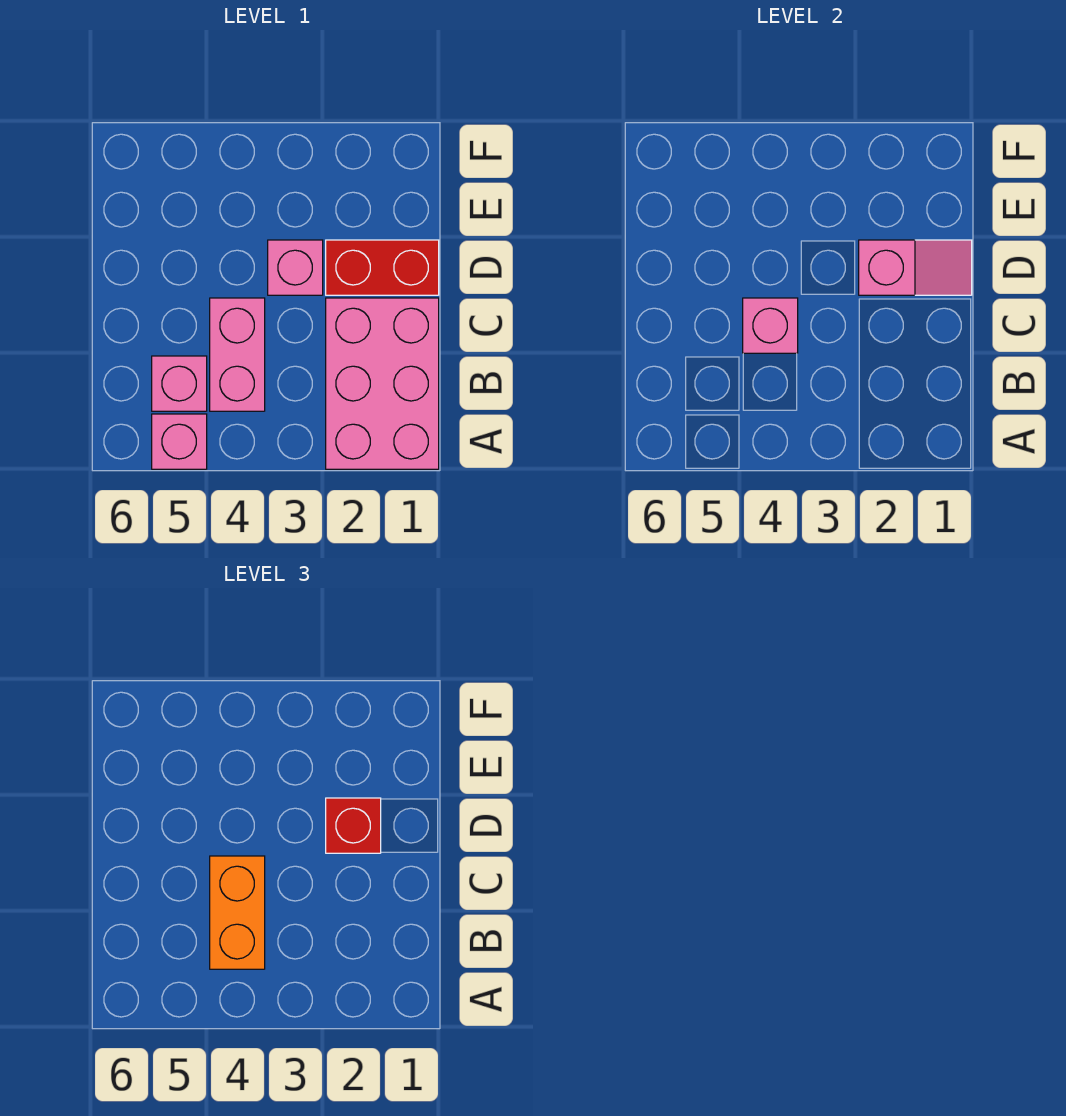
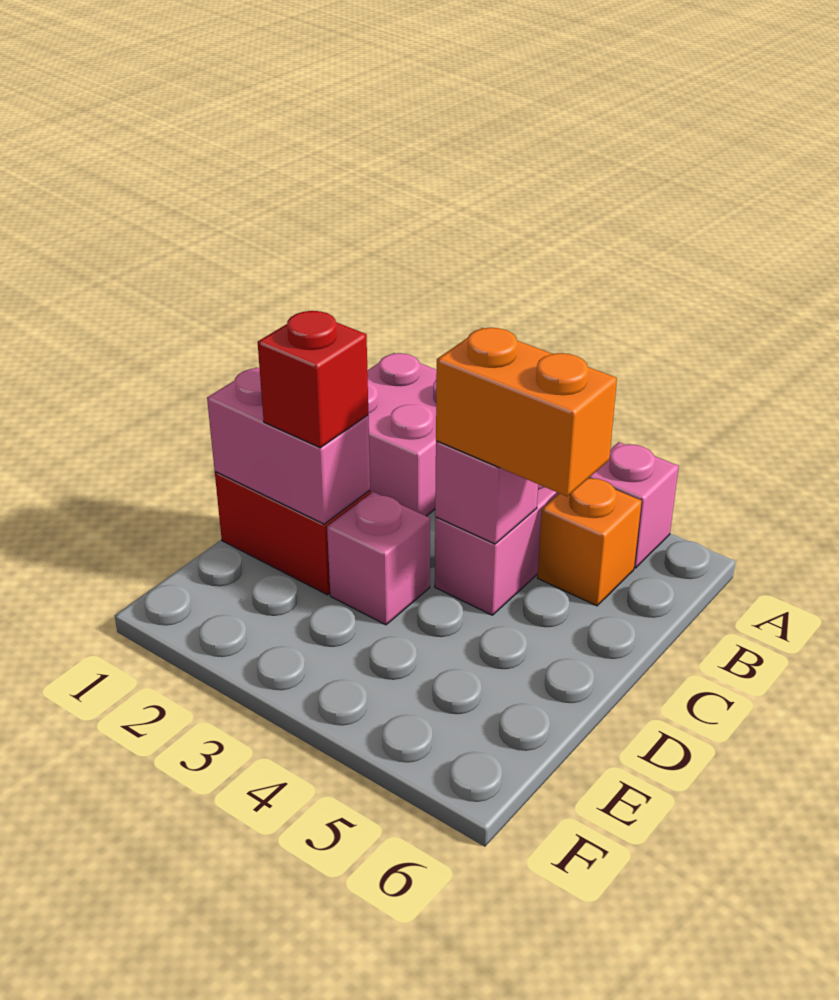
pink 2x3 brick [326,298,439,469] -> pink 2x2 brick [367,353,437,516]
orange 1x2 brick [210,856,265,969] -> orange 1x2 brick turned to [436,328,617,496]
pink 1x1 brick [152,356,207,411] -> orange 1x1 brick [538,478,642,606]
pink 1x2 slope [859,240,972,295] -> pink 1x2 brick [207,367,370,524]

